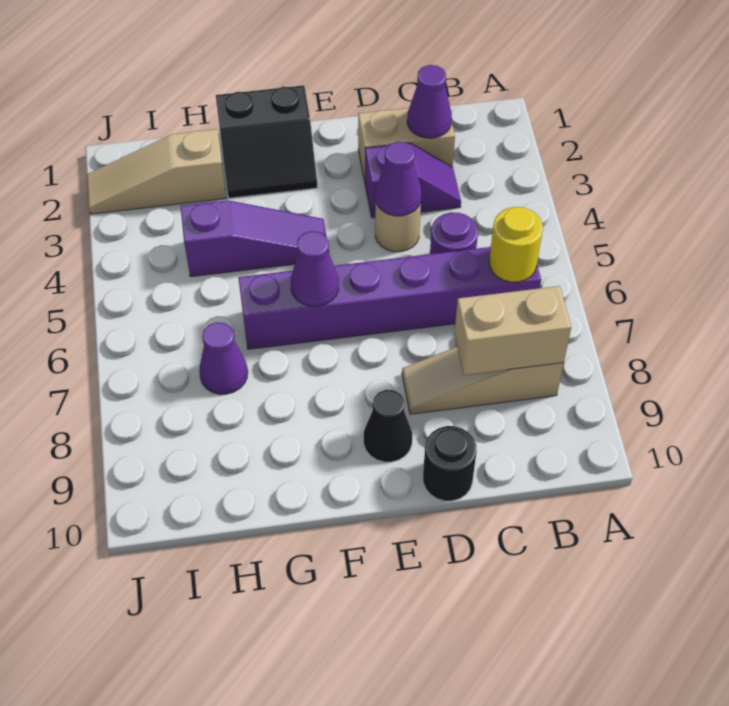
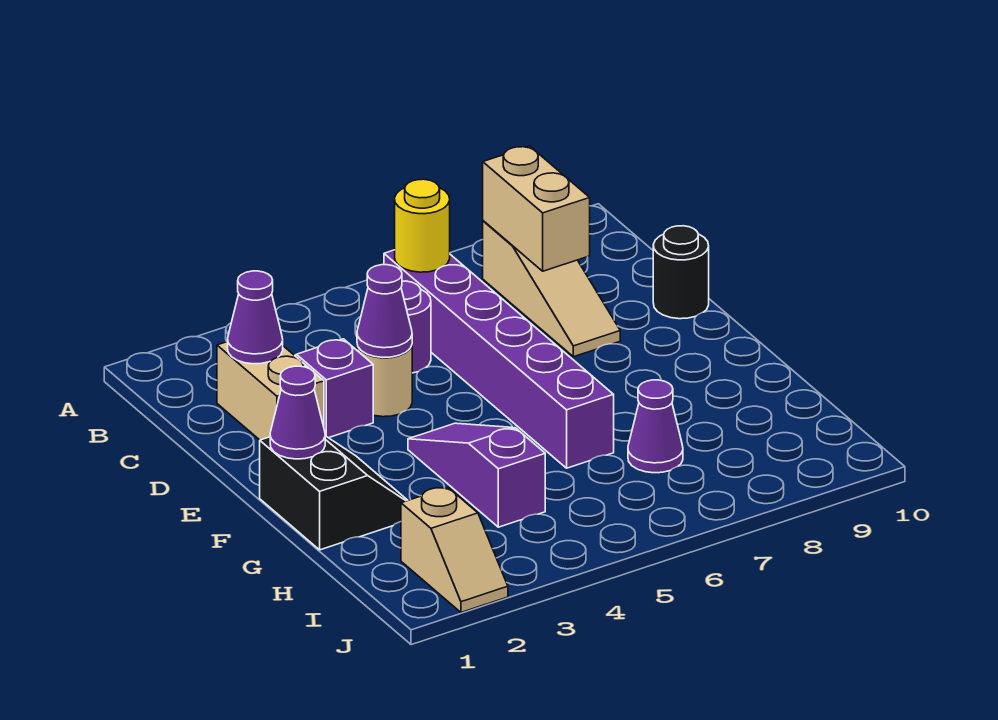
black 1x1 cone [364,390,412,462] -> none
purple 1x1 cone [291,231,339,306] -> purple 1x1 cone moved to [270,366,325,459]
tan 1x3 slope [87,129,226,214] -> tan 1x2 slope [401,487,508,612]

